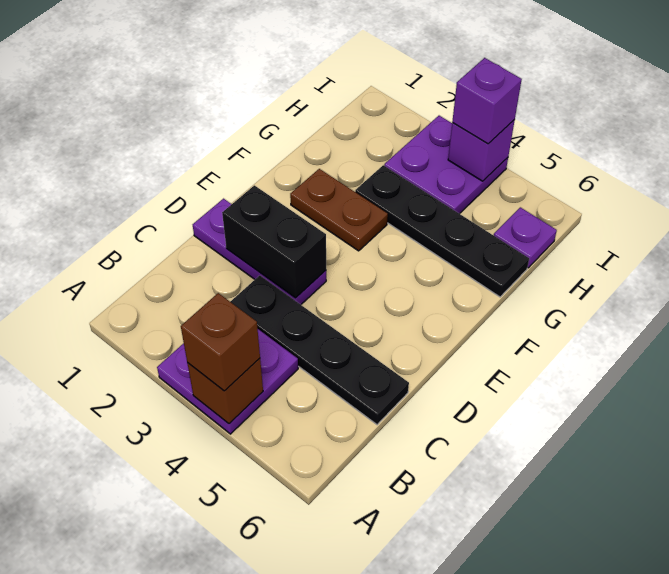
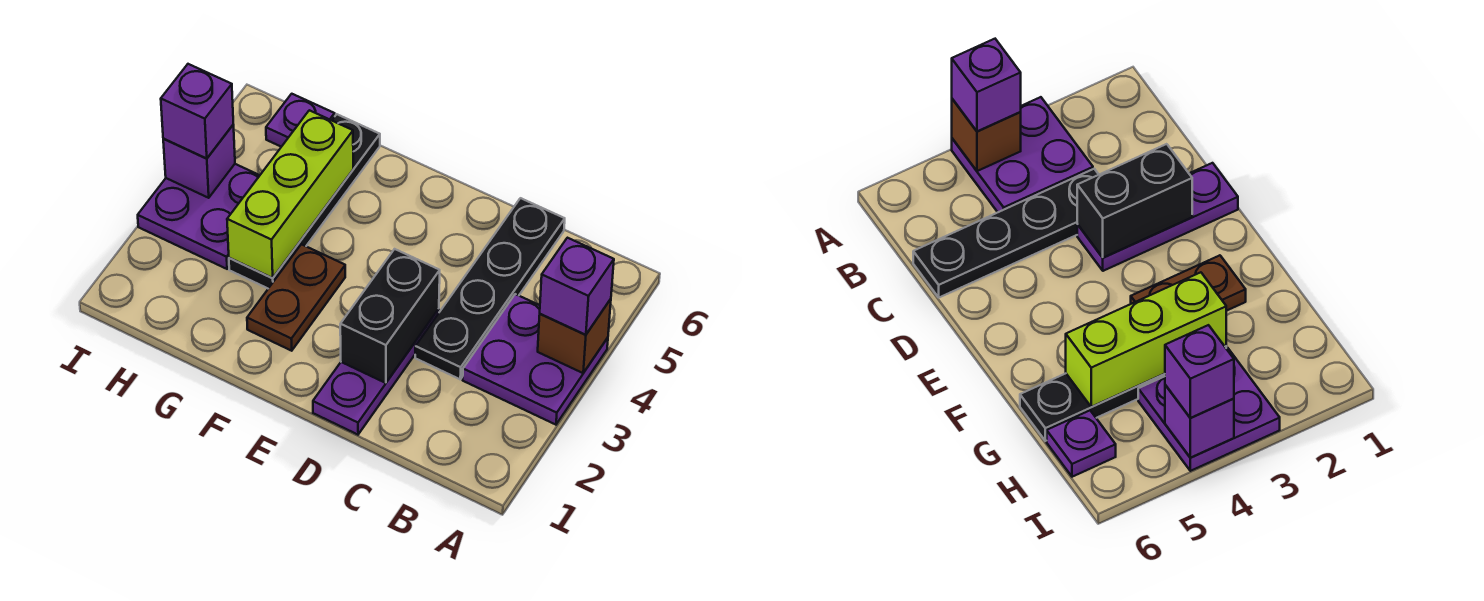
brown 1x1 brick [181,293,260,391] -> purple 1x1 brick [540,238,614,335]
none -> lime 1x3 brick [227,110,353,278]

